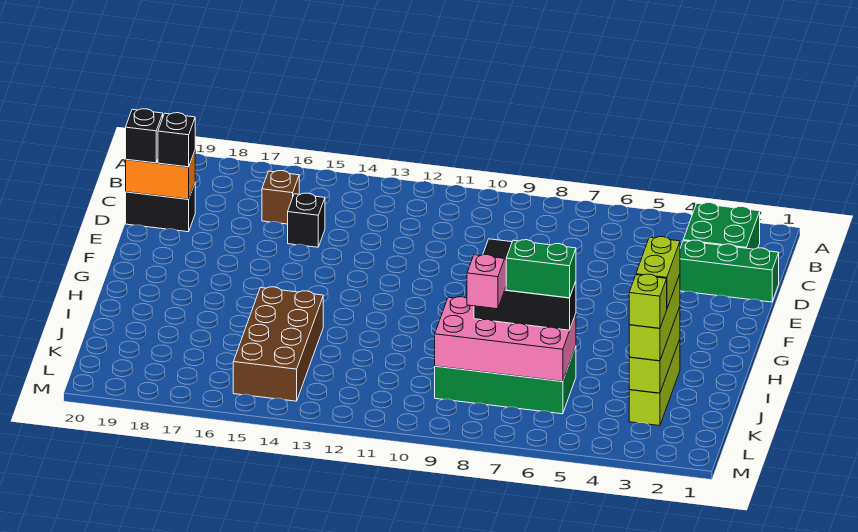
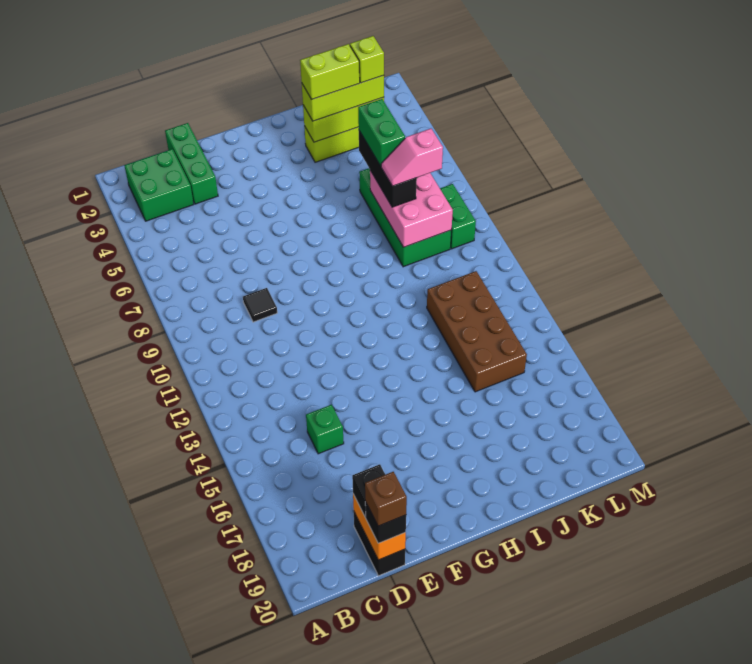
brown 1x1 brick [262,171,299,224] -> brown 1x1 brick moved to [365,472,407,526]
black 1x1 brick [288,193,325,247] -> green 1x1 brick [306,405,344,454]
brown 2x4 brick [233,287,323,401] -> brown 2x4 brick turned to [427,271,527,392]
pink 2x4 brick [435,297,576,381] -> pink 2x3 brick [370,170,453,247]
none -> green 1x2 brick [440,184,476,249]

